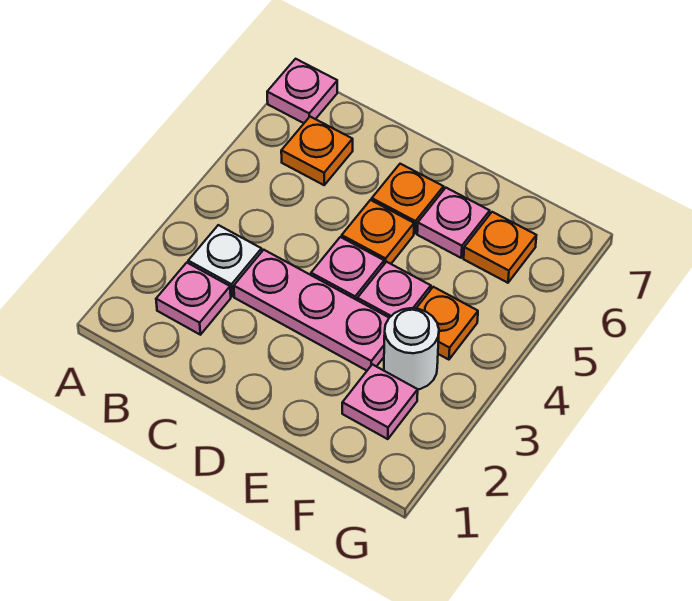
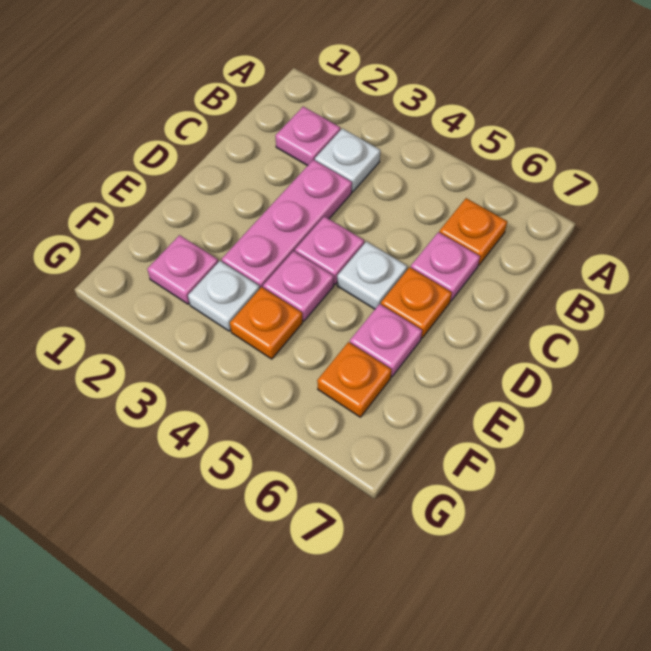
pink 1x1 plate [267,59,337,123] -> pink 1x1 plate moved to [411,232,480,301]
orange 1x1 plate [342,200,414,264] -> white 1x1 plate [337,242,407,309]
white 1x1 round brick [384,308,439,389] -> white 1x1 plate [188,261,260,331]

